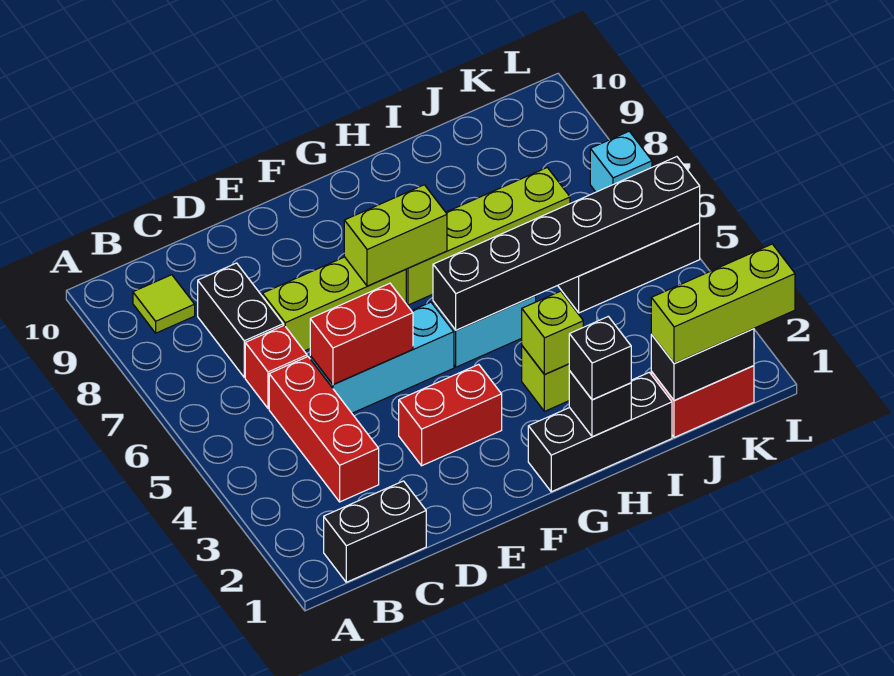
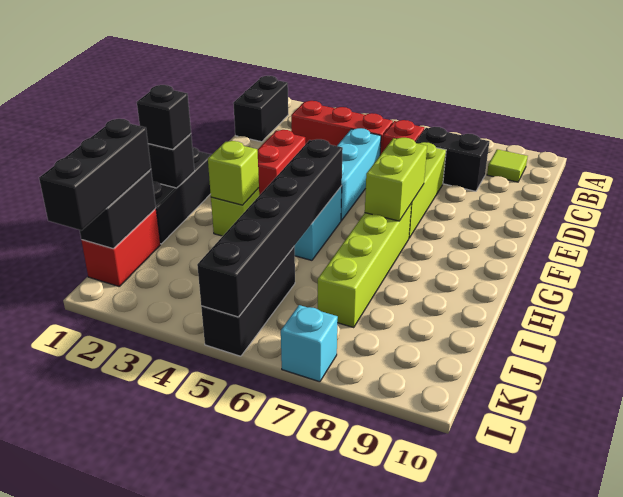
red 1x2 brick [310,283,413,384] -> none
lime 1x3 brick [651,244,795,363] -> black 1x3 brick [39,119,151,230]

